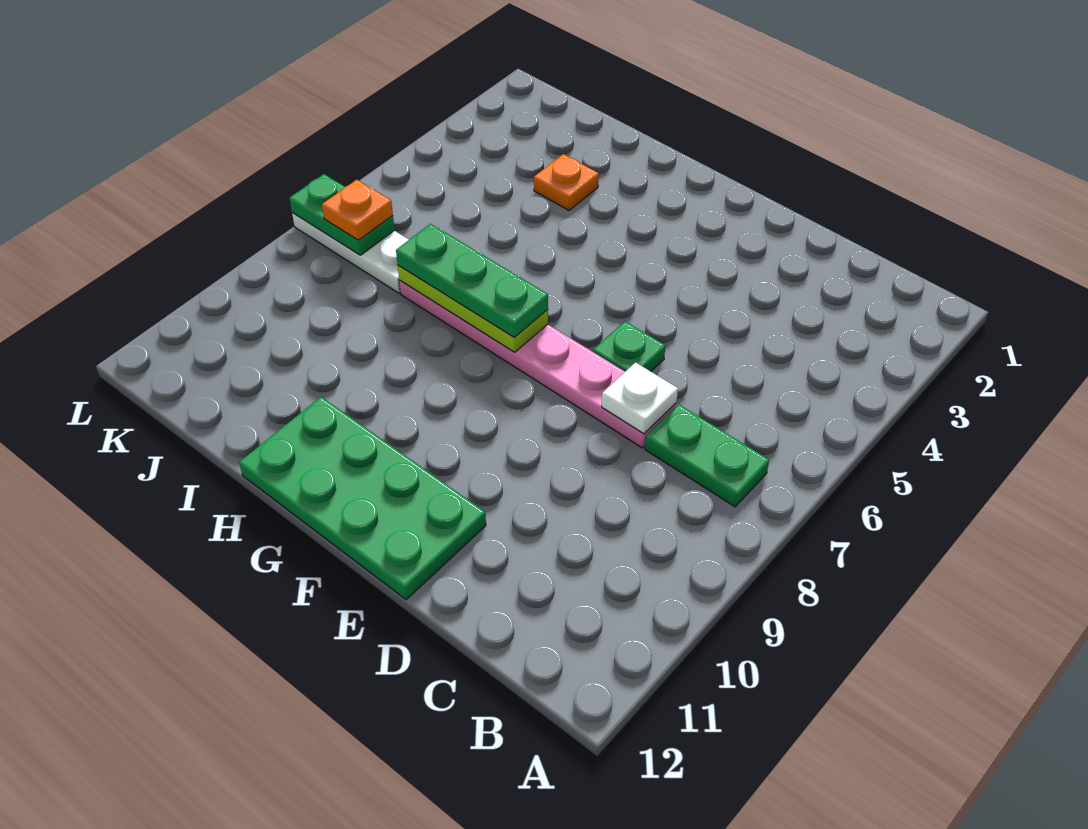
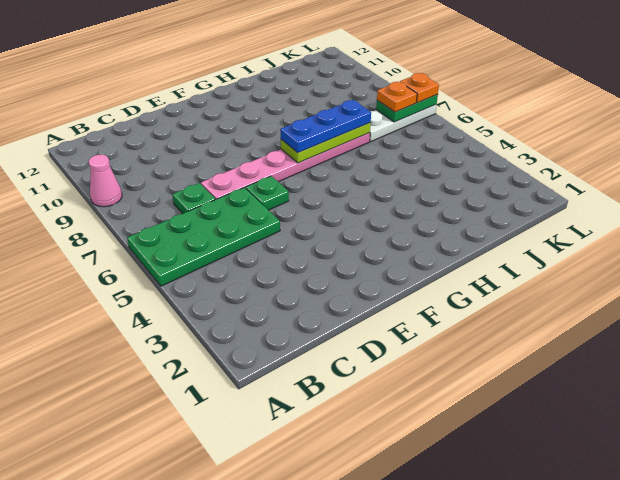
none -> pink 1x1 cone [89,155,122,207]
green 1x2 plate [645,404,769,507] -> green 1x1 plate [172,183,215,213]
white 1x1 plate [602,363,678,434] -> none
green 2x4 plate [239,397,486,600] -> green 2x4 plate moved to [127,188,280,286]
green 1x3 plate [396,224,548,338] -> blue 1x3 plate [280,100,371,153]
orange 1x1 plate [534,154,599,210] -> orange 1x1 plate moved to [400,73,439,103]

